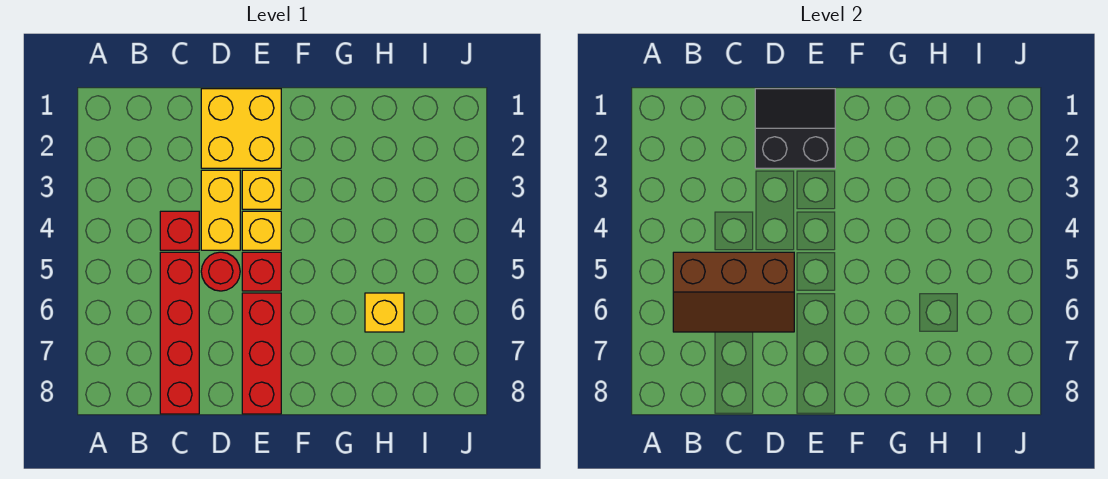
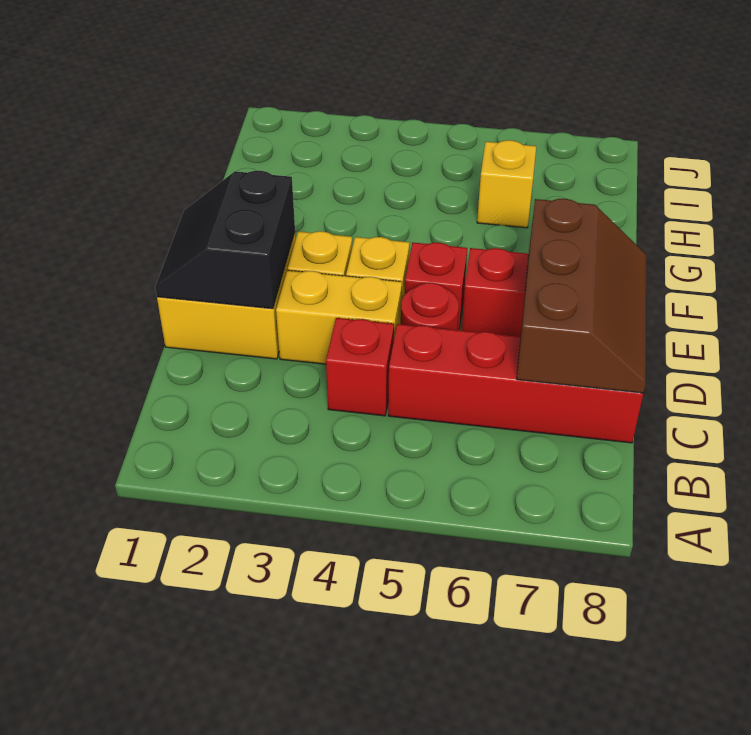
brown 2x3 slope [673,252,794,332] -> brown 2x3 slope moved to [517,199,646,393]

